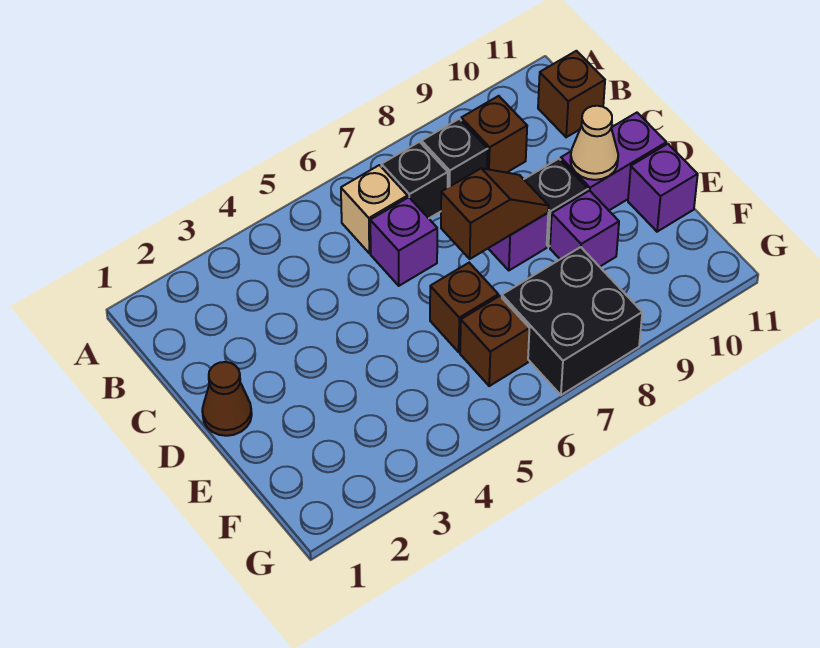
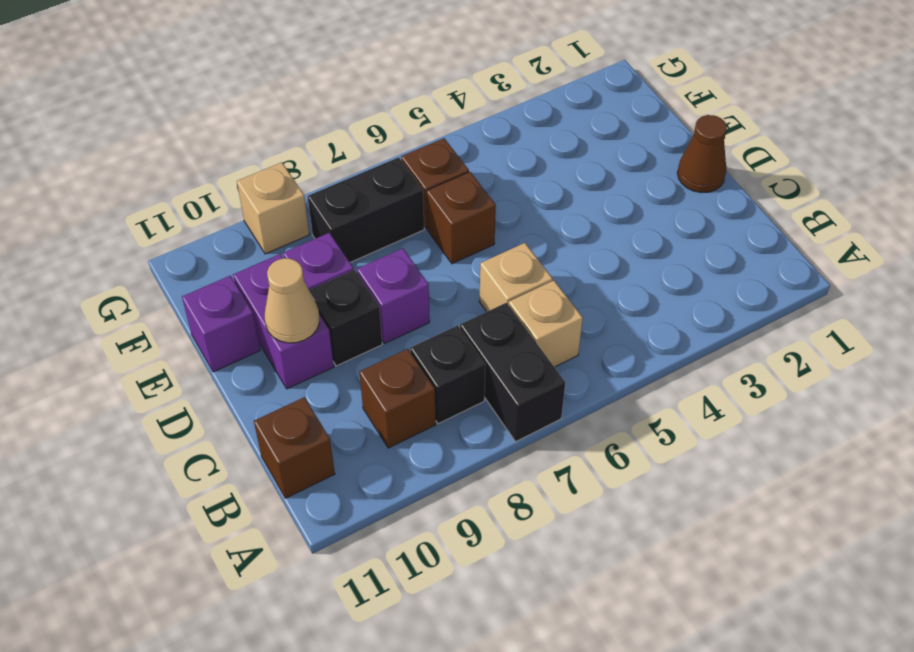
black 1x1 brick [381,142,448,218] -> black 1x2 brick [460,303,565,442]
purple 1x1 brick [370,197,437,286] -> tan 1x1 brick [479,243,553,312]
brown 1x2 slope [441,168,549,259] -> none
purple 1x2 brick [561,113,666,210] -> purple 1x2 brick turned to [233,254,334,389]
black 2x2 brick [502,247,642,395] -> black 1x2 brick [308,157,424,262]
none -> tan 1x1 brick [237,162,309,254]

